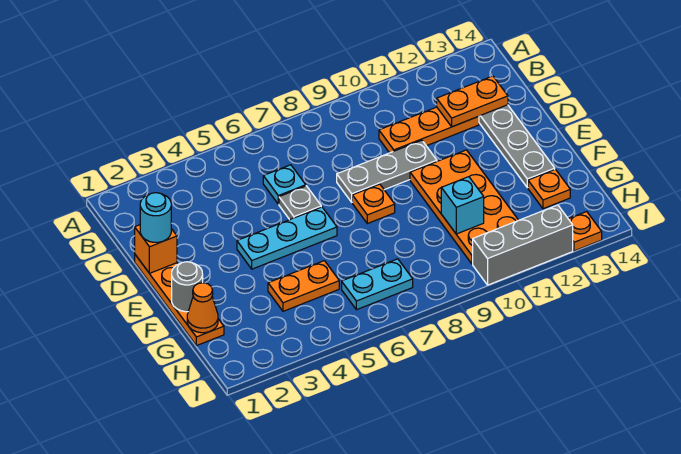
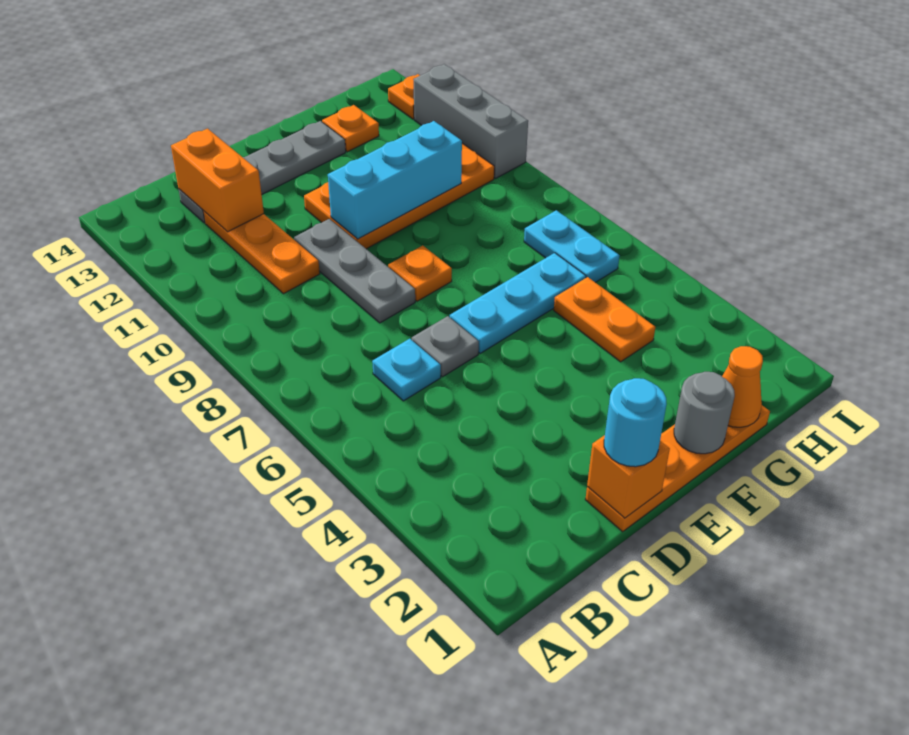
orange 1x2 plate [437,76,508,127] -> orange 1x2 brick [171,129,264,232]
cyan 1x3 plate [237,207,337,269] -> cyan 1x3 plate turned to [450,253,586,354]
cyan 1x1 brick [441,177,484,234] -> cyan 1x3 brick [328,121,462,239]

